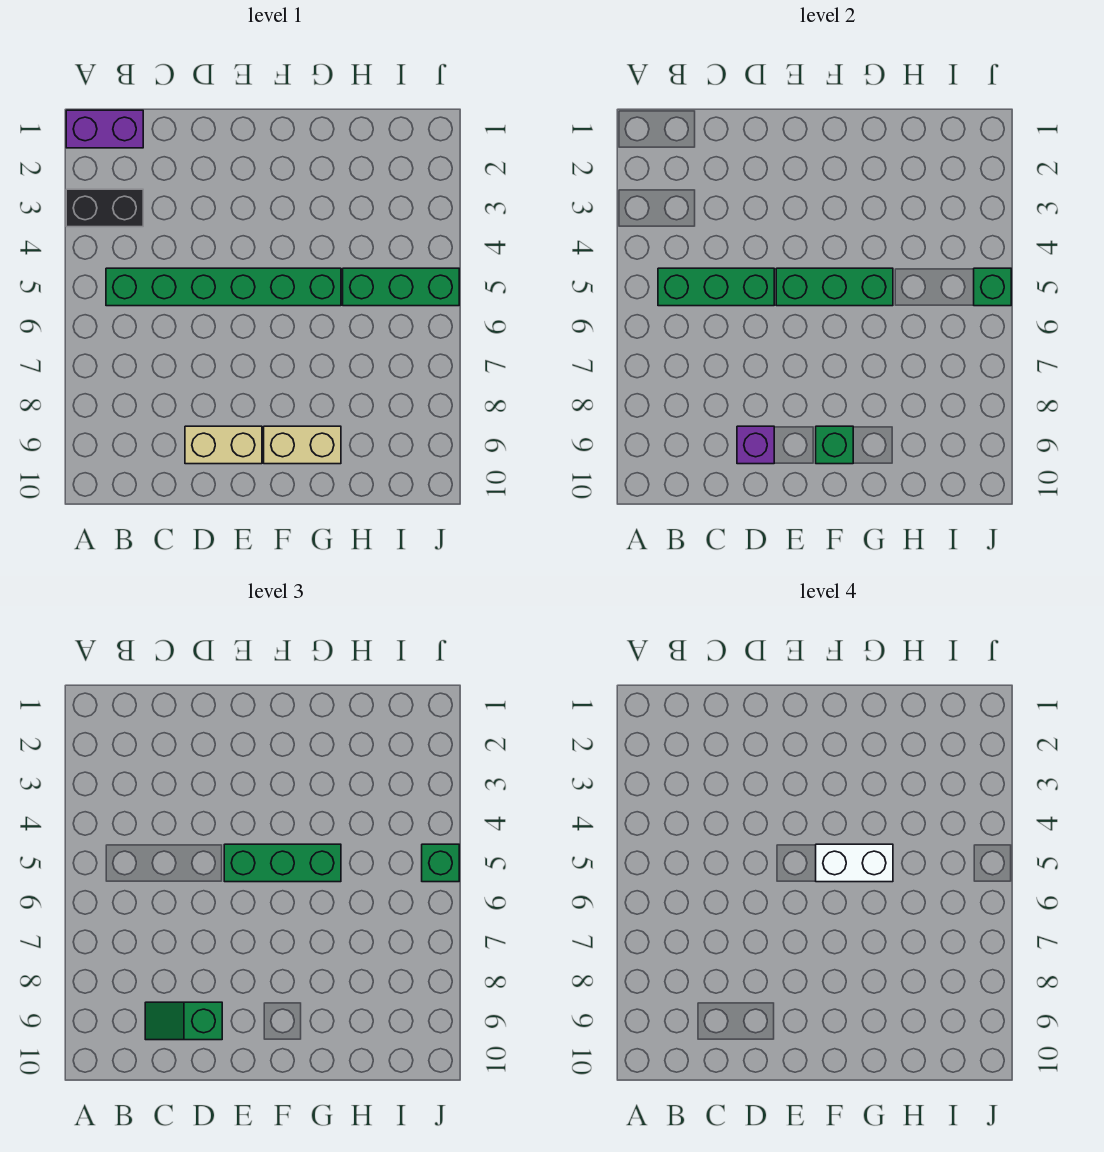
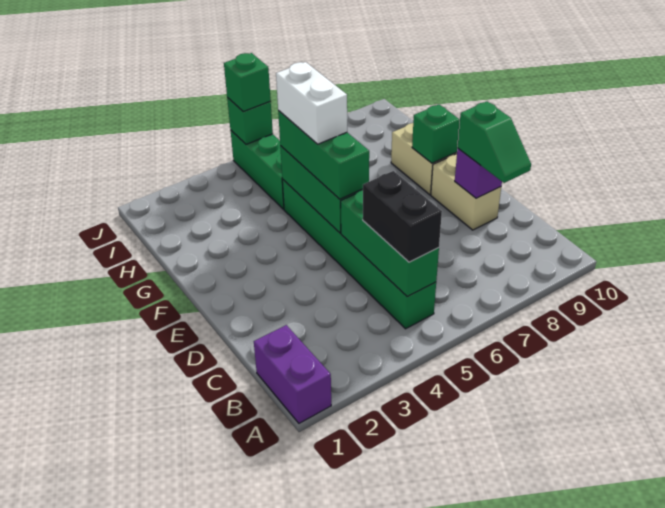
black 1x2 brick [66,189,143,227] -> black 1x2 brick moved to [363,171,442,262]

